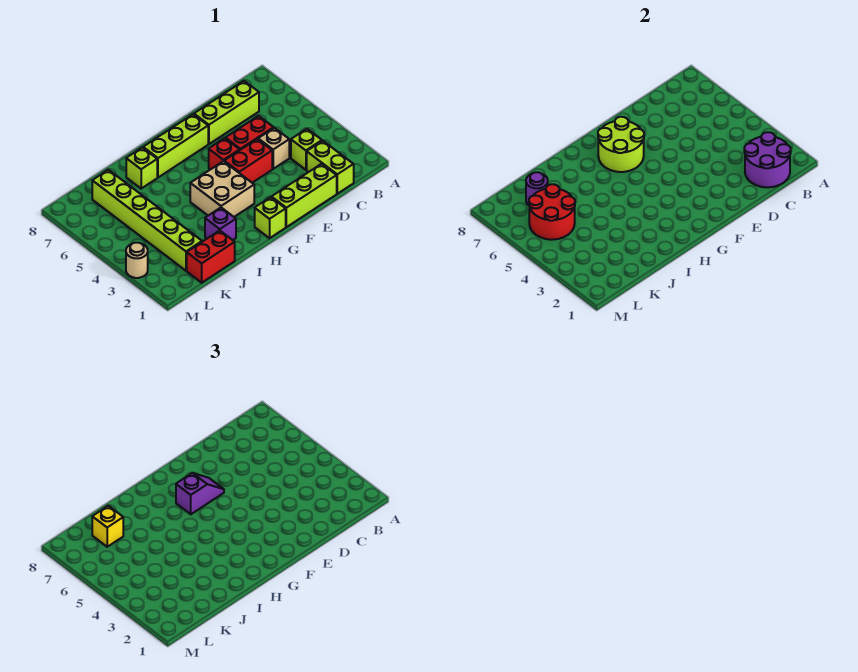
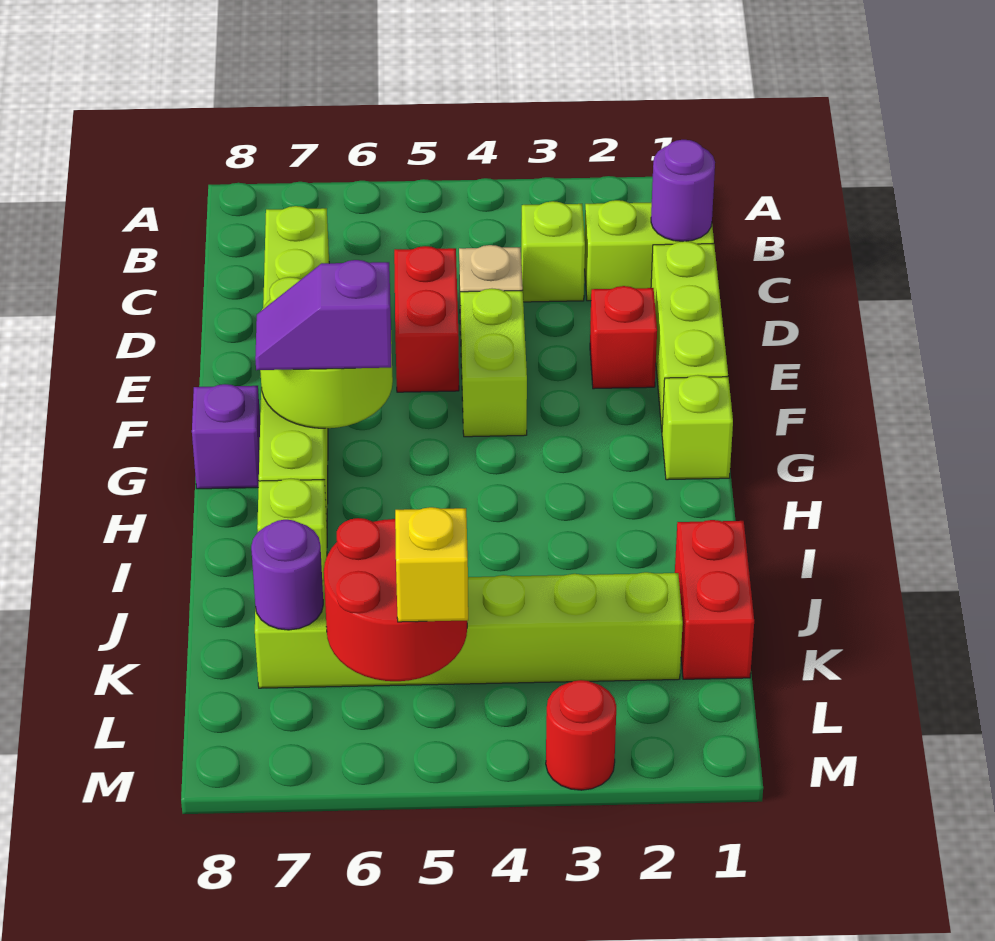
purple 2x2 round brick [744,132,791,187] -> purple 1x1 round brick [651,140,715,242]
red 1x2 brick [224,139,272,183] -> lime 1x2 brick [460,289,527,437]
red 1x1 brick [209,138,240,170] -> red 1x1 brick moved to [590,286,657,389]
purple 1x2 slope [176,473,224,514] -> purple 1x2 slope turned to [255,260,391,370]
tan 2x2 brick [190,161,254,217] -> none
purple 1x1 brick [205,208,236,240] -> purple 1x1 brick moved to [192,384,260,489]
yellow 1x1 brick [92,506,123,547] -> yellow 1x1 brick moved to [395,507,468,622]
tan 1x1 round brick [126,243,148,278] -> red 1x1 round brick [546,680,616,790]

